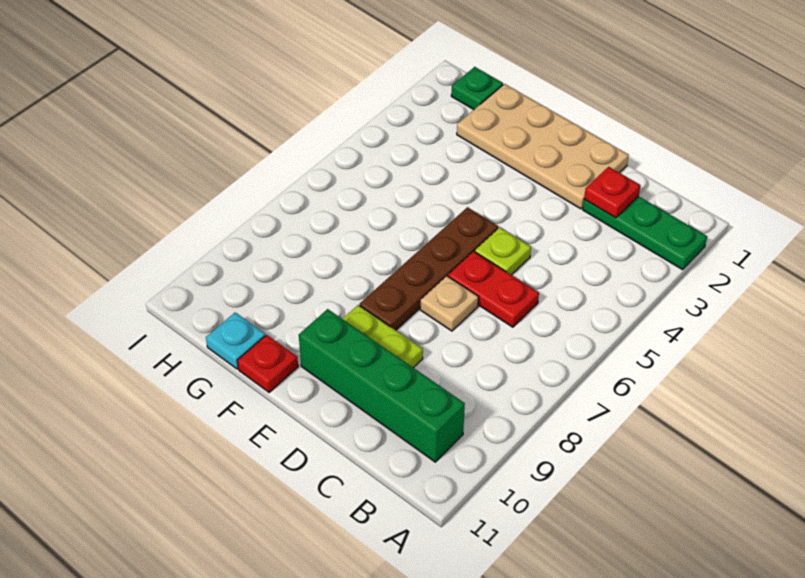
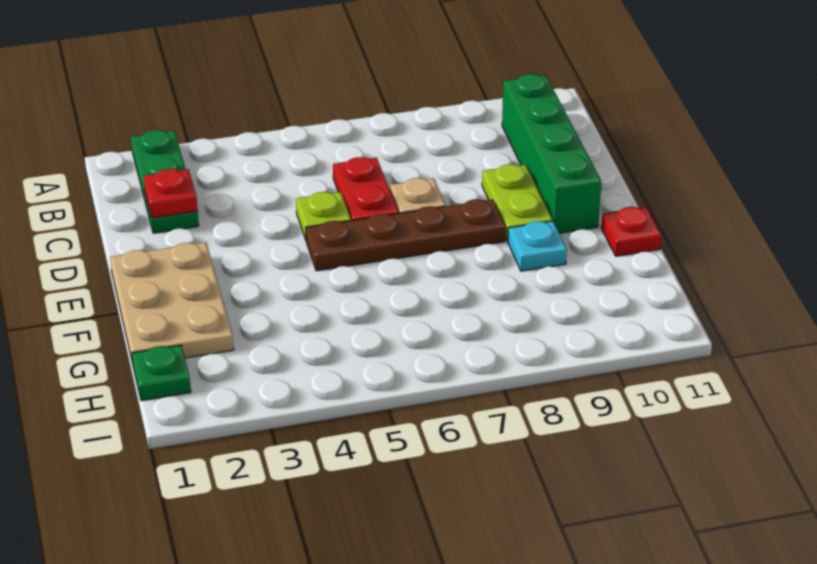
tan 2x4 plate [457,84,629,209] -> tan 2x3 plate [110,243,234,363]
cyan 1x1 plate [206,312,265,369] -> cyan 1x1 plate moved to [508,221,567,271]

